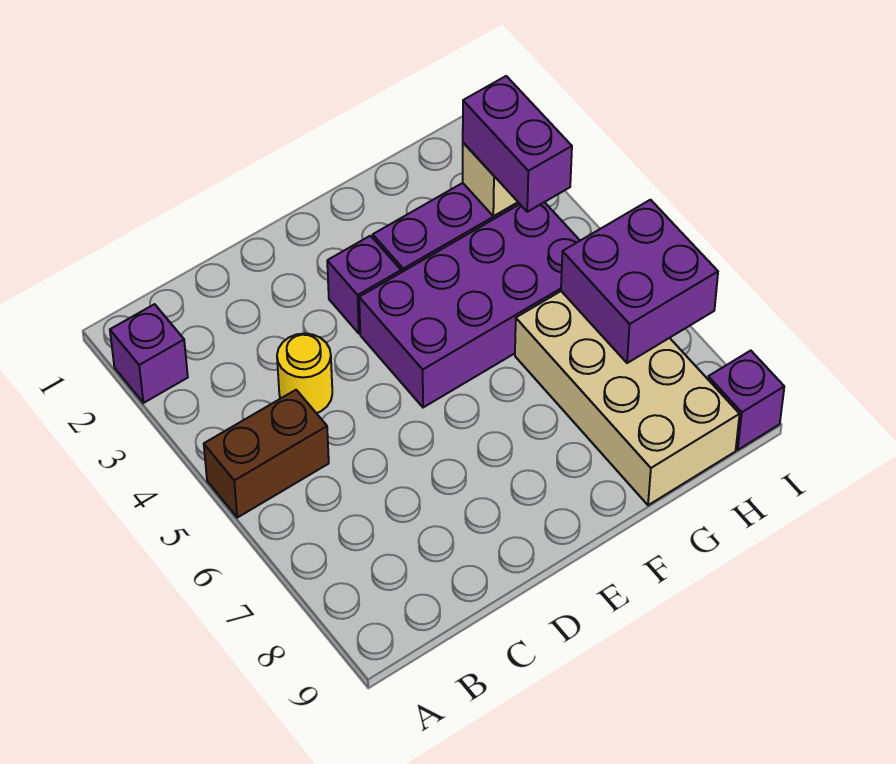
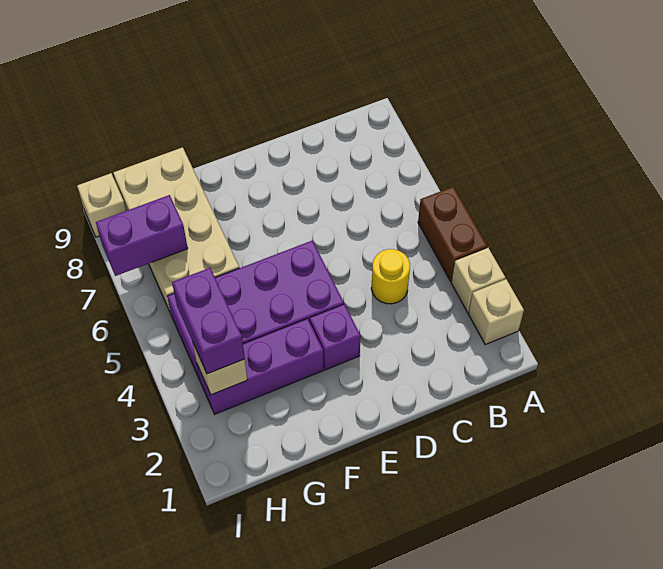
purple 1x1 brick [110,304,188,403] -> tan 1x1 brick [469,279,524,344]
none -> tan 1x1 brick [451,248,505,312]
brown 1x2 brick [204,390,329,518] -> brown 1x2 brick turned to [418,187,487,281]
purple 2x2 brick [561,200,718,363] -> purple 1x2 brick [96,195,188,276]
purple 1x1 brick [708,351,784,450] -> tan 1x1 brick [77,173,126,237]

